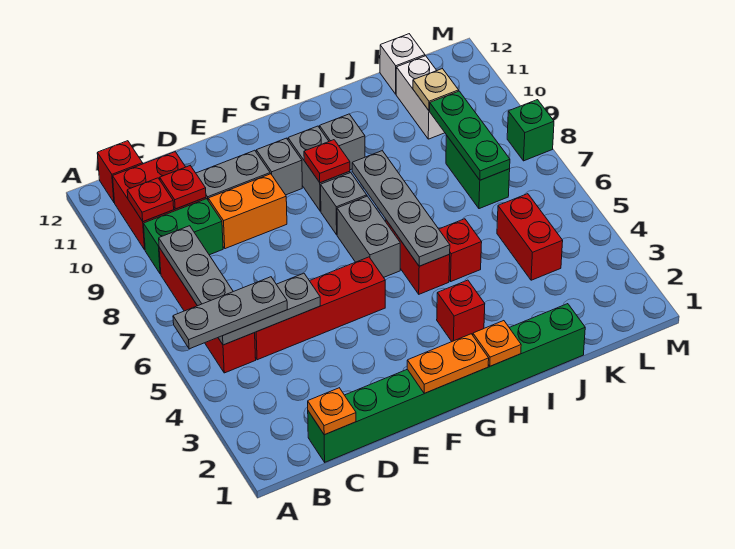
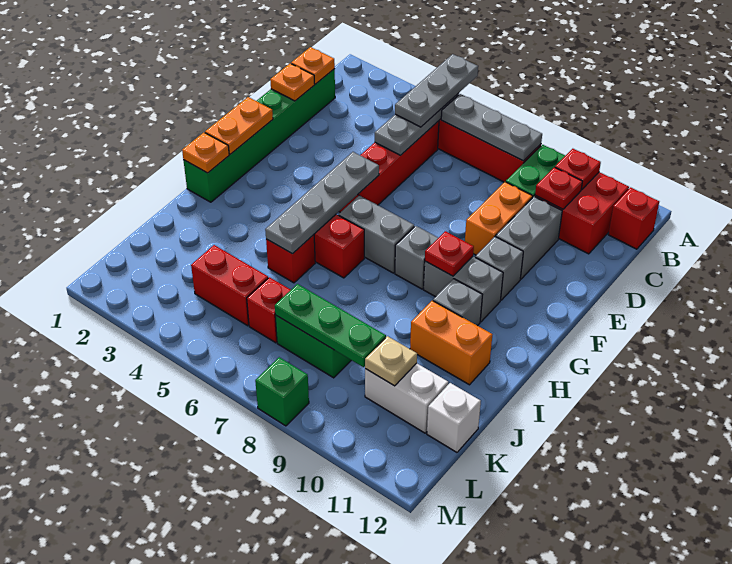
green 1x8 brick [308,304,585,462] -> green 1x6 brick [183,69,335,202]
none -> orange 1x1 plate [270,63,315,101]
red 1x1 brick [437,280,485,341] -> red 1x1 brick moved to [247,277,291,343]
grey 1x4 plate [352,151,450,266] -> grey 1x4 plate turned to [265,152,379,254]
none -> orange 1x2 brick [410,301,492,385]

